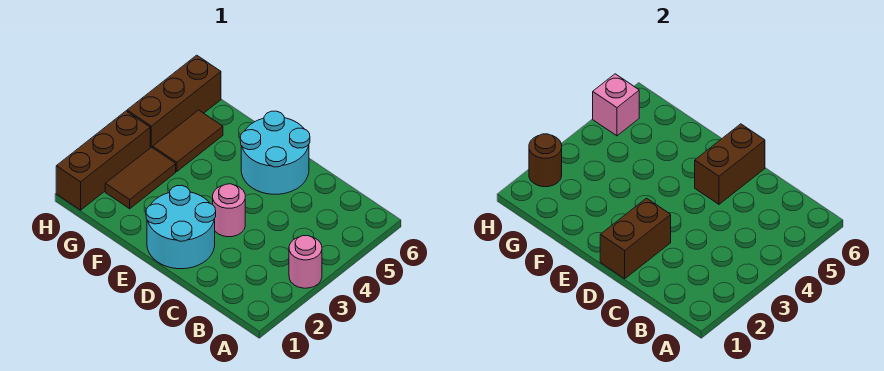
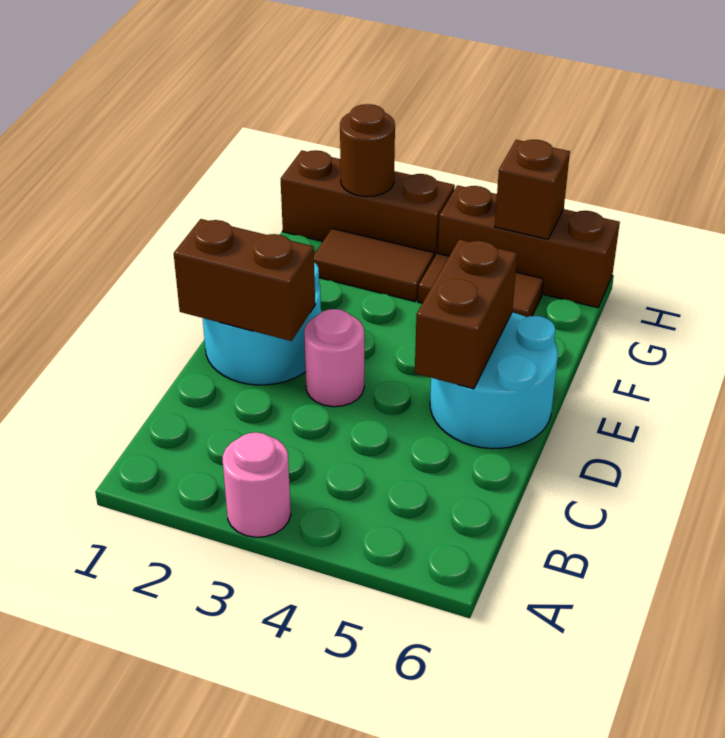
brown 1x2 brick [695,124,765,204] -> brown 1x2 brick turned to [415,239,517,389]
pink 1x1 brick [593,74,639,136] -> brown 1x1 brick [495,140,570,239]

